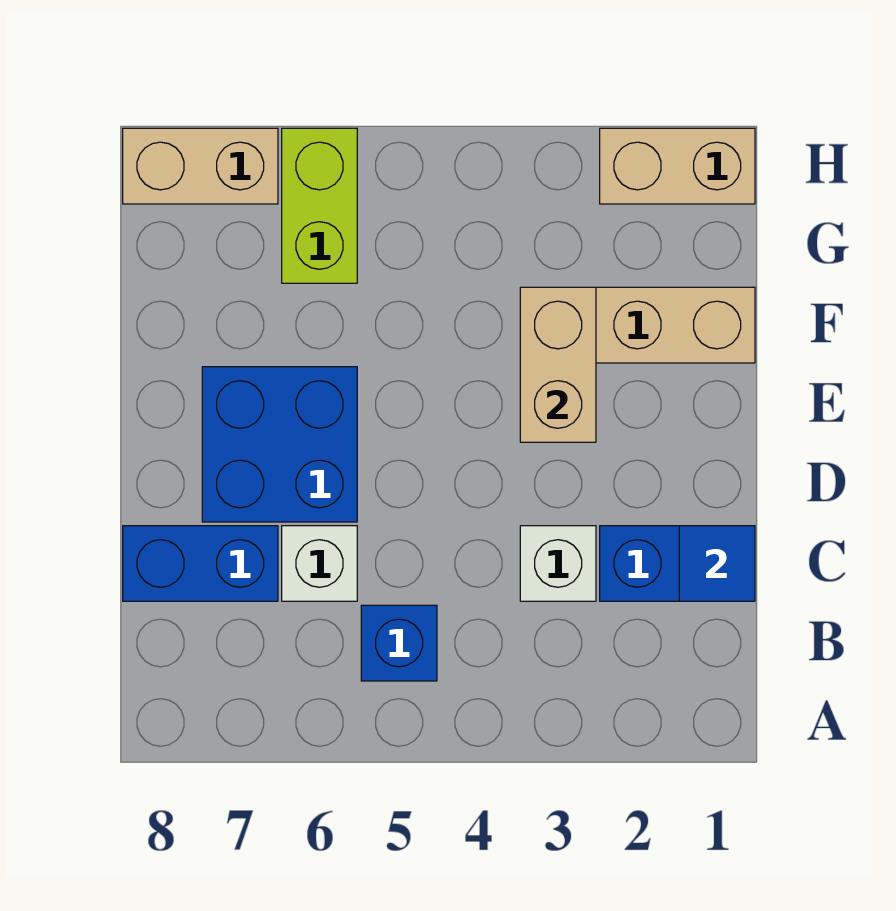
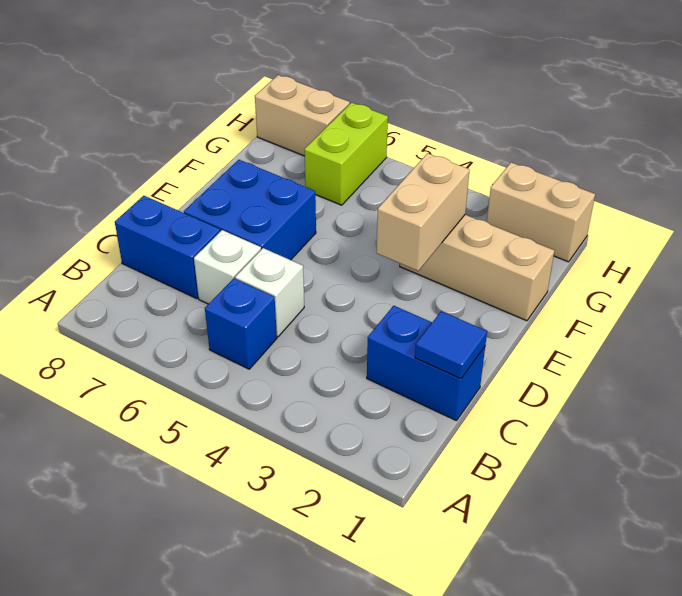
white 1x1 brick [520,526,596,601] -> white 1x1 brick moved to [235,248,304,337]

